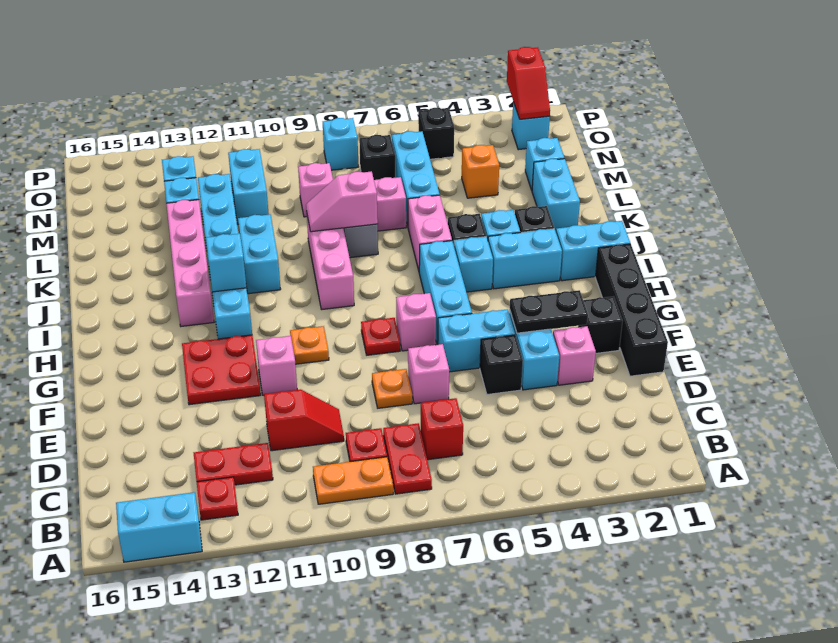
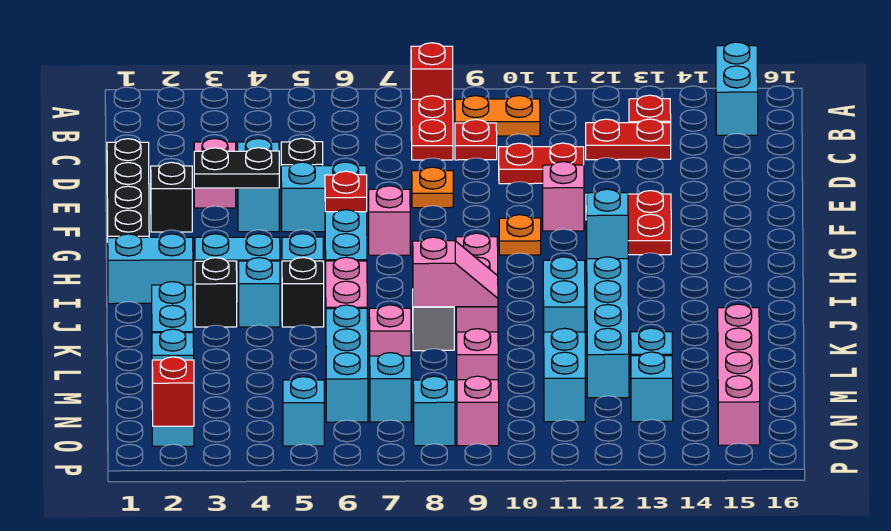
cyan 1x2 brick [116,492,202,562] -> cyan 1x2 brick turned to [716,42,758,135]
red 1x1 brick [421,398,463,460] -> red 1x1 brick moved to [411,43,453,99]
red 1x2 slope [264,389,344,451] -> red 1x2 plate [499,143,584,184]
pink 1x1 brick [408,344,449,404] -> pink 1x1 brick moved to [457,376,499,446]
red 1x1 plate [361,318,400,355] -> red 1x1 plate moved to [325,171,367,212]
pink 1x4 brick [166,200,214,326] -> pink 1x4 brick moved to [718,304,760,445]
orange 1x1 brick [462,145,499,198] -> none
black 1x1 brick [359,135,395,180] -> cyan 1x1 brick [370,353,411,422]
black 1x1 brick [418,108,454,159] -> cyan 1x1 brick [283,377,324,446]

